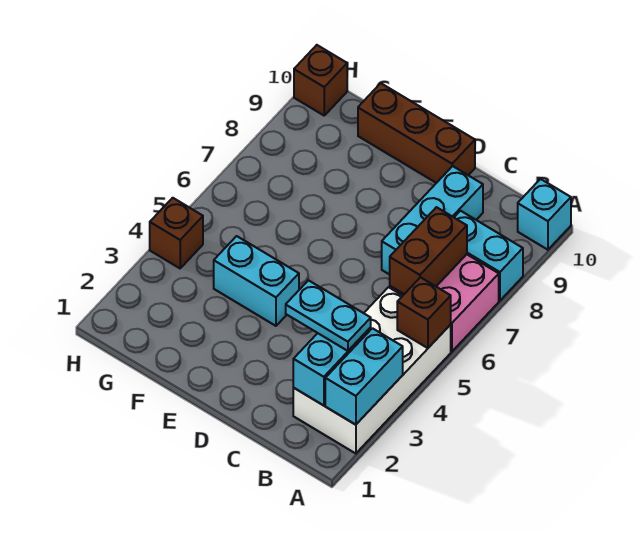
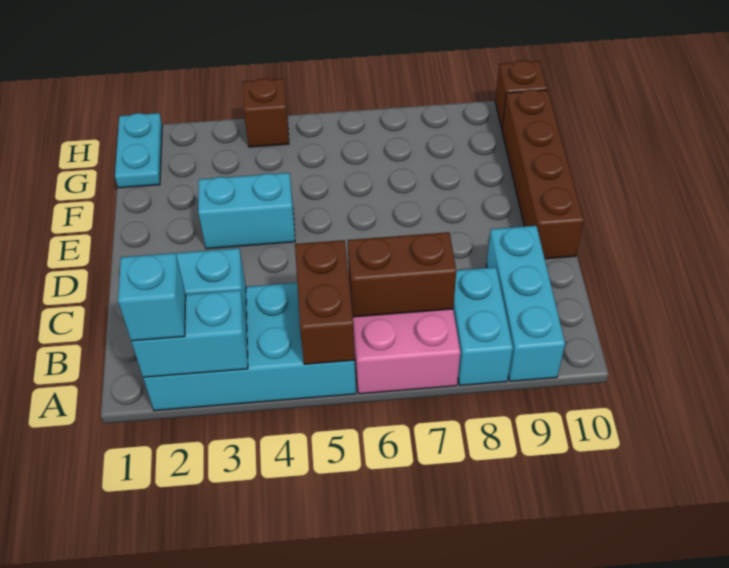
white 2x4 brick [293,287,451,454] -> cyan 2x4 brick [143,283,356,411]
brown 1x1 brick [397,277,451,348] -> brown 1x2 brick [295,240,355,364]
cyan 1x1 brick [518,179,571,250] -> cyan 1x1 brick moved to [118,253,186,341]
cyan 1x2 plate [286,280,371,351] -> cyan 1x2 plate moved to [115,113,162,188]
cyan 1x3 brick [382,166,483,275] -> cyan 1x3 brick turned to [486,226,565,381]
brown 1x3 brick [358,83,475,183] -> brown 1x4 brick [502,90,584,259]
cyan 1x2 brick [214,236,299,326] -> cyan 1x2 brick turned to [198,173,295,249]

